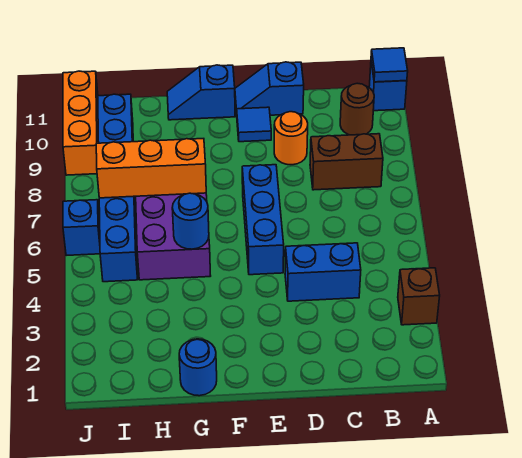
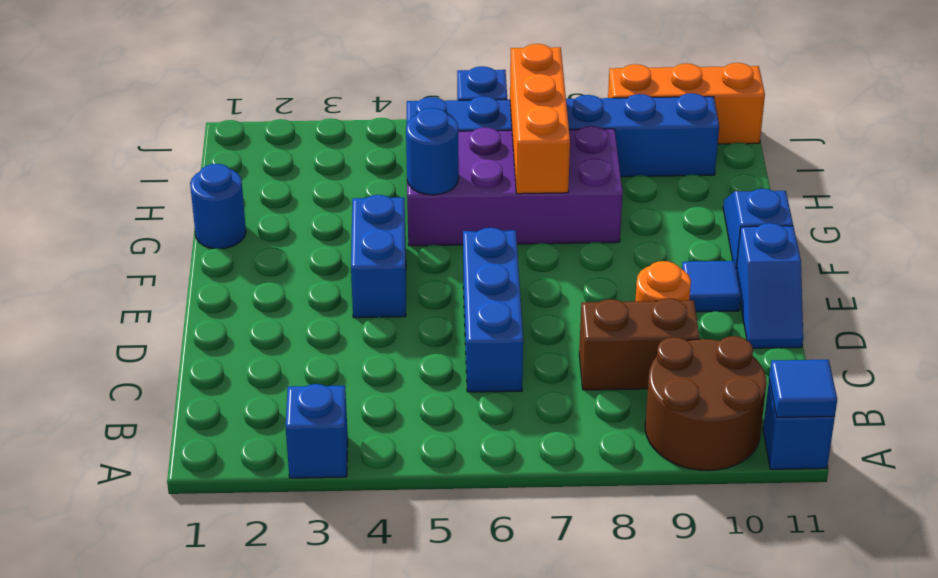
brown 1x1 brick [398,268,440,325] -> blue 1x1 brick [286,384,348,478]
brown 1x2 brick [310,134,383,190] -> brown 1x2 brick turned to [579,298,700,390]
brown 1x1 round brick [340,83,374,135] -> brown 2x2 round brick [645,336,767,471]
blue 1x2 brick [285,243,361,301] -> blue 1x2 brick moved to [351,195,406,318]
blue 1x2 slope [235,62,304,115] -> blue 1x2 slope turned to [736,223,803,348]
blue 1x3 brick [242,165,284,275] -> blue 1x3 brick turned to [463,228,523,392]

